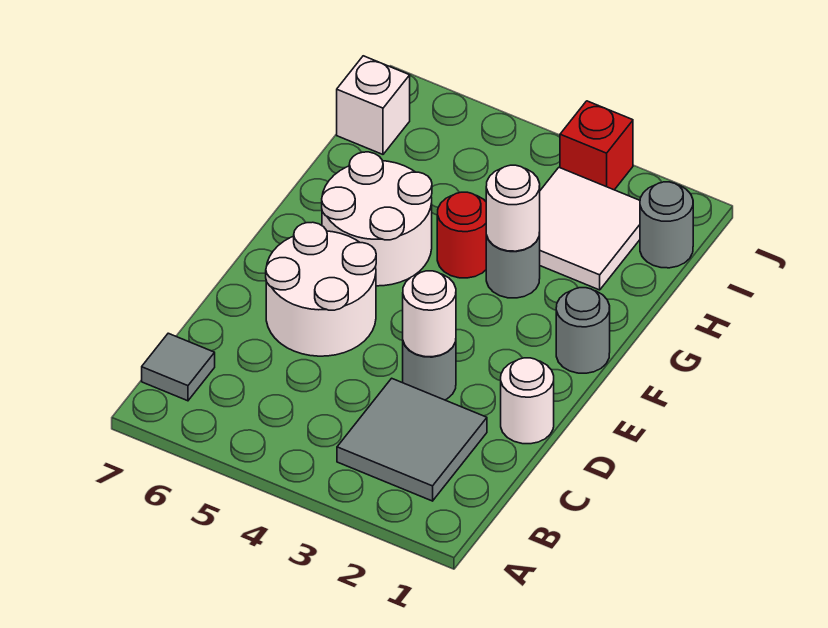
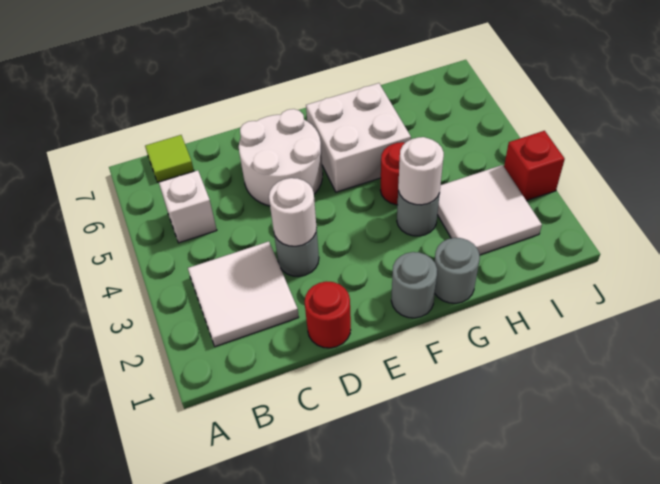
grey 2x2 tile [337,378,487,501] -> white 2x2 tile [188,242,299,346]
grey 1x1 tile [142,333,215,401] -> lime 1x1 tile [145,135,194,182]
white 1x1 round brick [501,358,554,444] -> red 1x1 round brick [305,281,351,348]
white 2x2 round brick [322,152,432,286] -> white 2x2 brick [306,83,411,192]
grey 1x1 round brick [640,182,693,268] -> grey 1x1 round brick moved to [435,238,480,303]
white 1x1 brick [337,56,410,154] -> white 1x1 brick moved to [159,170,217,243]

